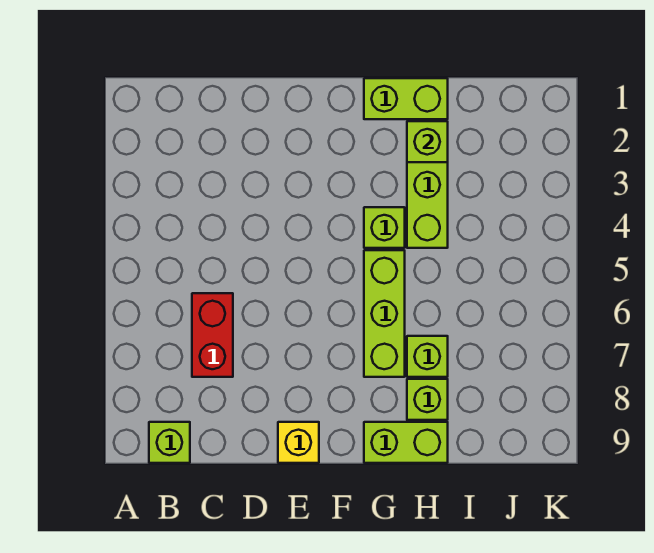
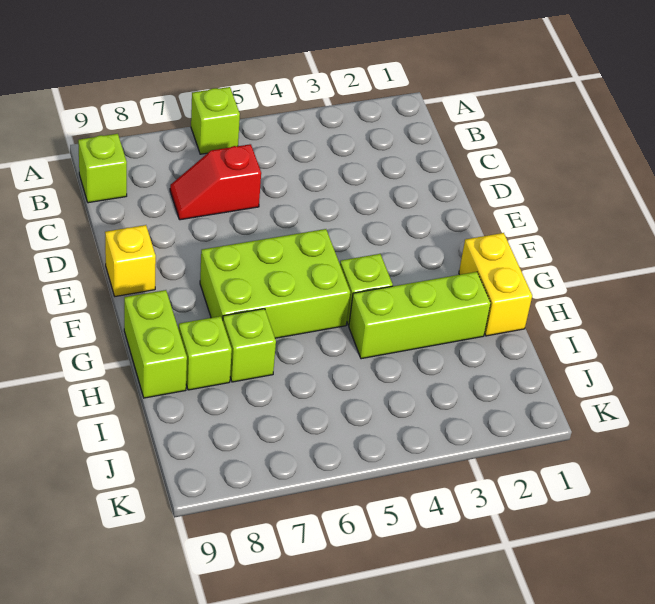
red 1x2 brick [192,293,233,377] -> red 1x2 slope [170,144,261,220]
lime 1x2 brick [364,78,448,119] -> yellow 1x2 brick [459,233,532,336]
lime 1x3 brick [364,250,405,377] -> lime 2x3 brick [200,229,350,338]
lime 1x1 brick [407,121,448,162] -> lime 1x1 brick moved to [191,87,240,154]

